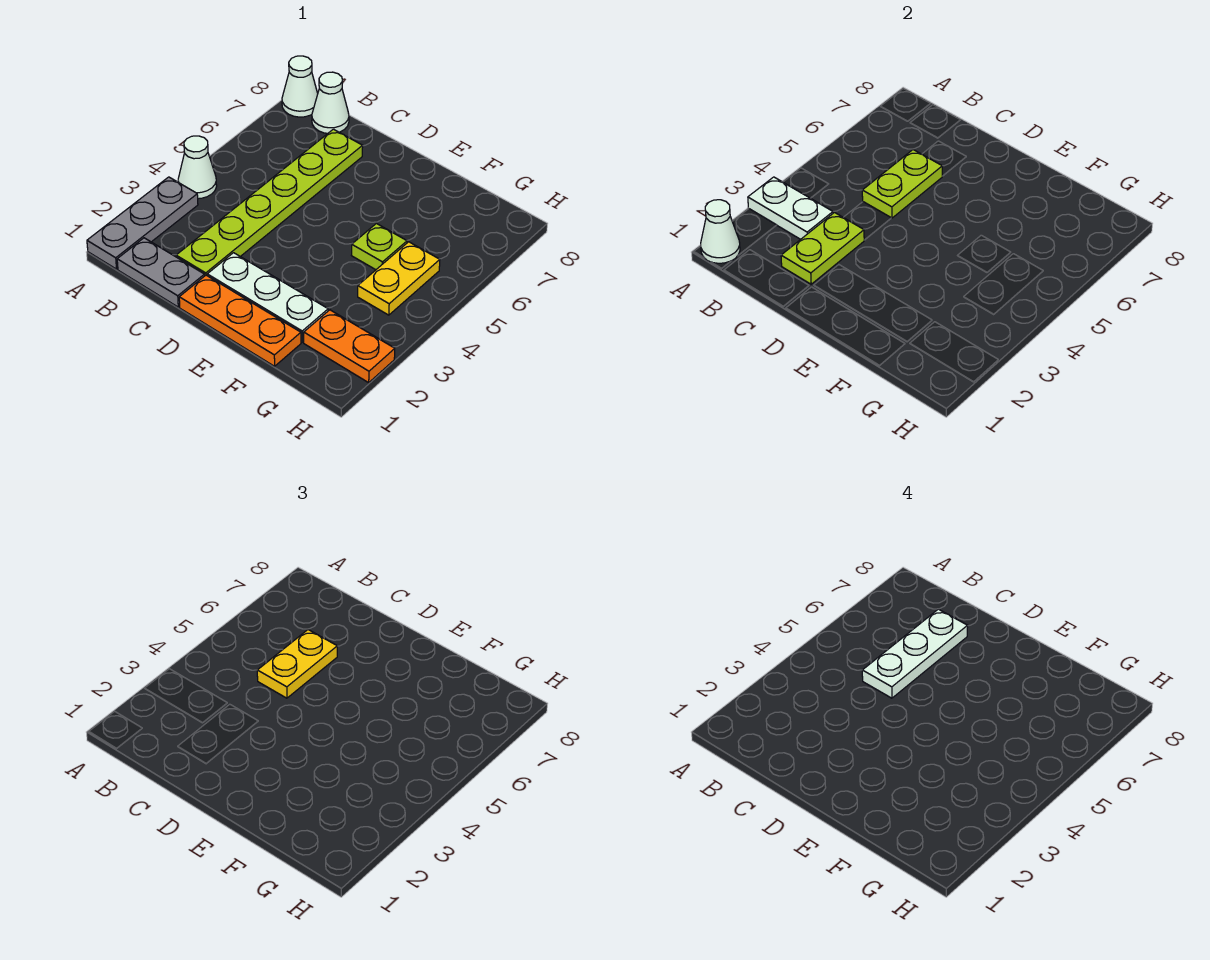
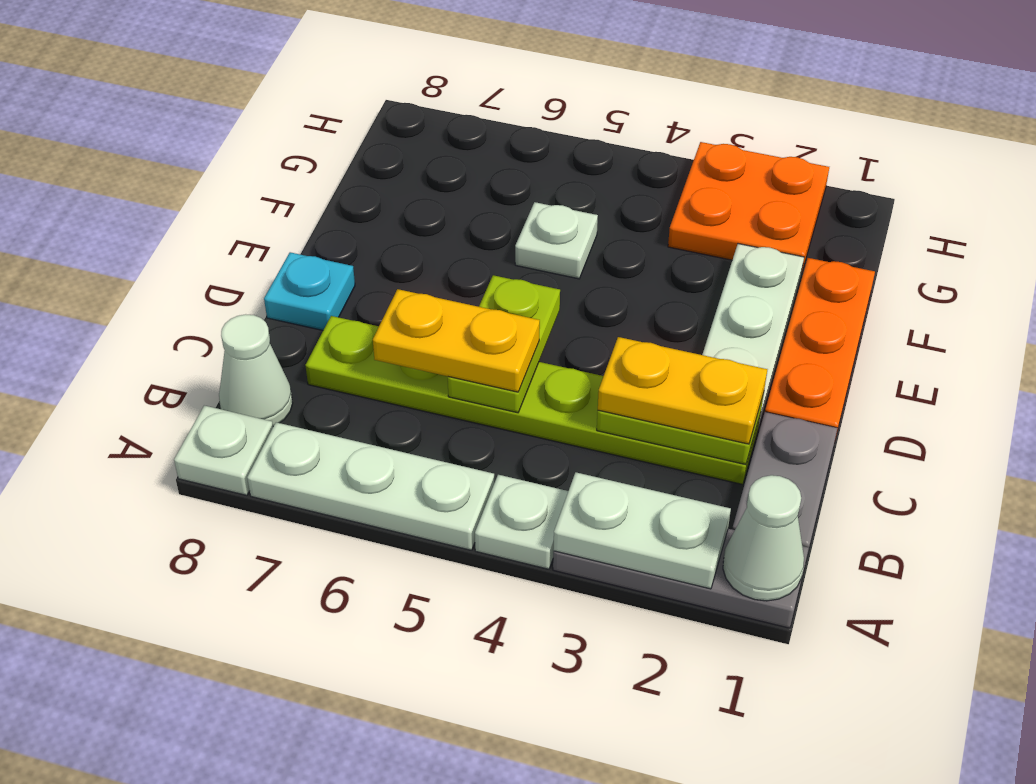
white 1x2 plate [748,177,833,239] -> white 1x2 plate turned to [553,472,731,589]
white 1x1 cone [178,136,217,199] -> white 1x1 plate [475,475,568,569]
white 1x1 cone [282,56,318,117] -> white 1x1 plate [174,406,273,495]
lime 1x2 plate [862,150,942,218] -> lime 1x2 plate turned to [448,275,560,413]
white 1x3 plate [862,609,968,698] -> white 1x3 plate moved to [247,422,494,550]
none -> cyan 1x1 plate [264,252,355,330]
lime 1x1 plate [351,224,407,270] -> white 1x1 plate [515,202,598,279]
orange 1x2 plate [304,310,395,383] -> orange 2x2 plate [668,142,829,271]
yellow 1x2 plate [358,242,440,315] -> yellow 1x2 plate moved to [598,337,767,444]

